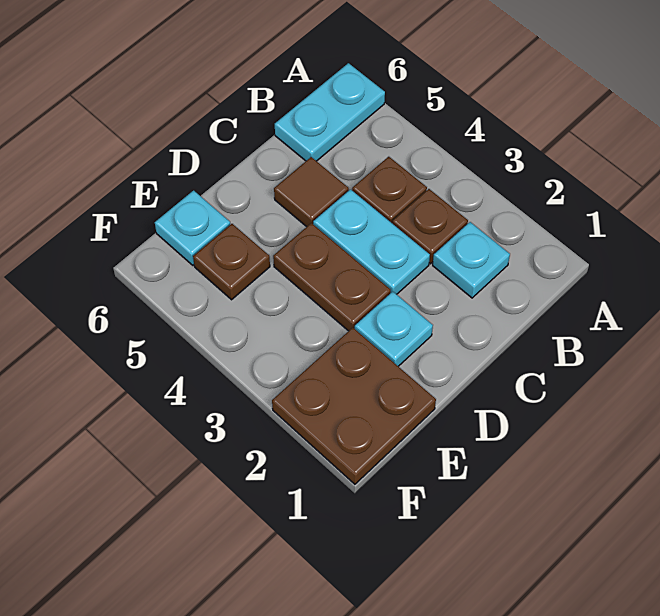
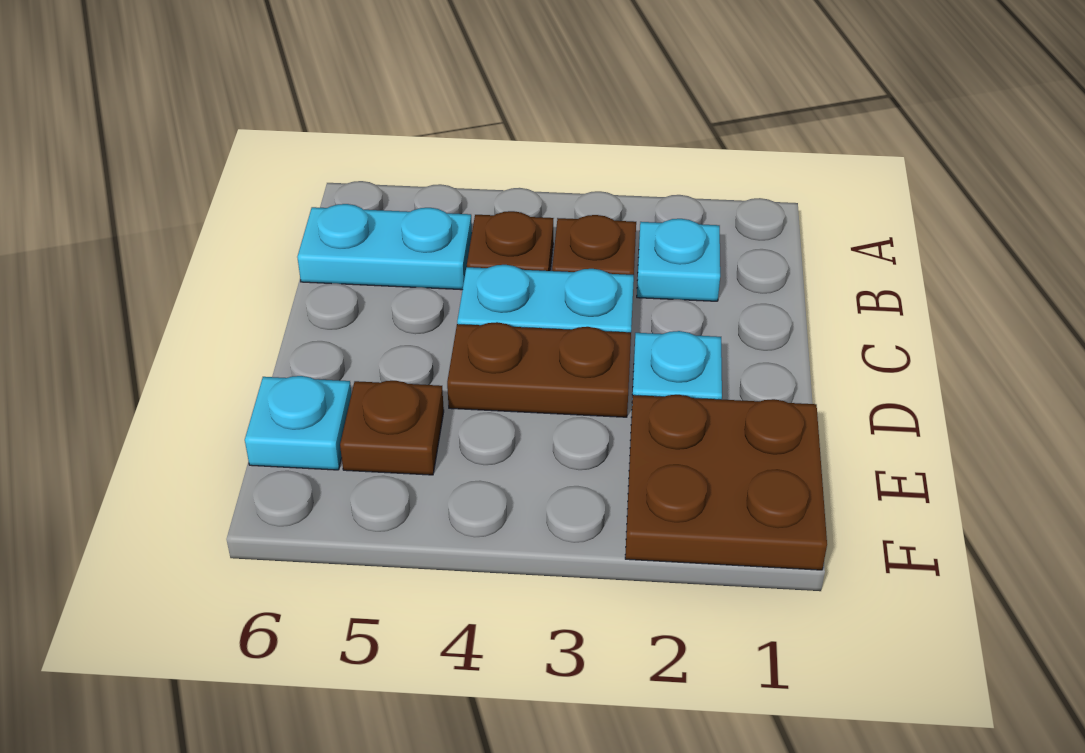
cyan 1x2 plate [275,63,385,161] -> cyan 1x2 plate turned to [297,204,472,290]
brown 1x1 tile [274,157,349,227] -> none

